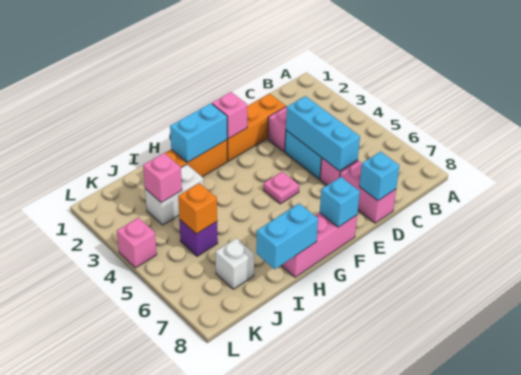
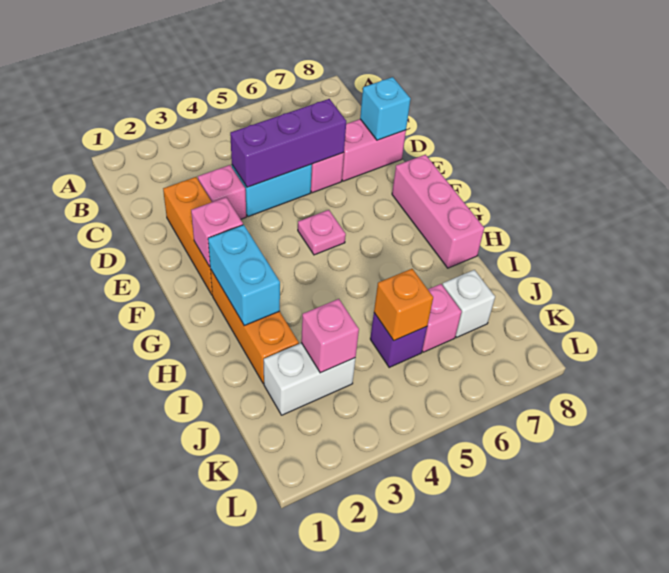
cyan 1x3 brick [286,96,360,171] -> purple 1x3 brick [230,99,346,187]
cyan 1x1 brick [320,177,360,227] -> none
cyan 1x2 brick [256,203,318,269] -> none
white 1x2 brick [145,164,203,225] -> white 1x2 brick turned to [264,343,356,415]
pink 1x1 brick [117,218,157,268] -> pink 1x1 brick moved to [422,284,462,352]

